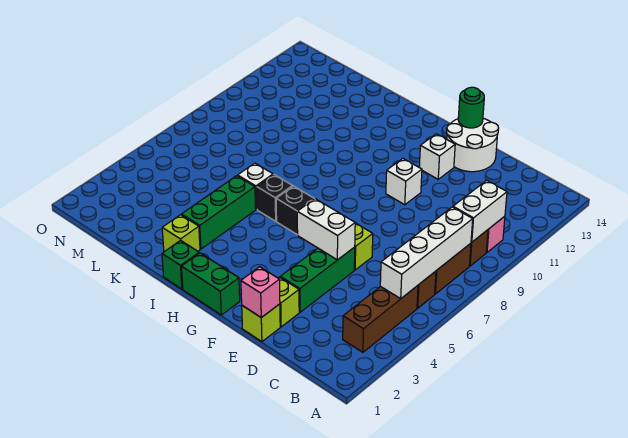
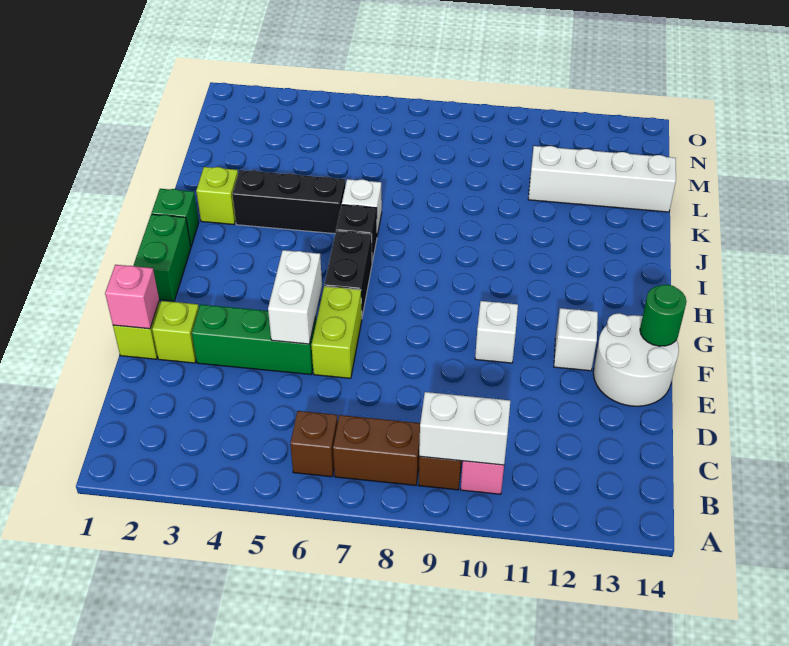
brown 1x3 brick [343,286,418,352] -> none
white 1x4 brick [380,207,473,298] -> white 1x4 brick moved to [528,146,676,212]
green 1x3 brick [181,176,256,249] -> black 1x3 brick [232,170,345,234]

